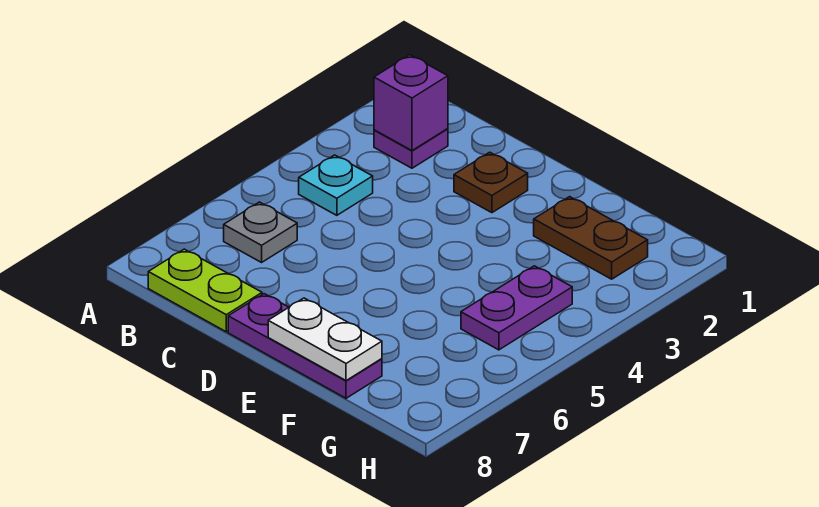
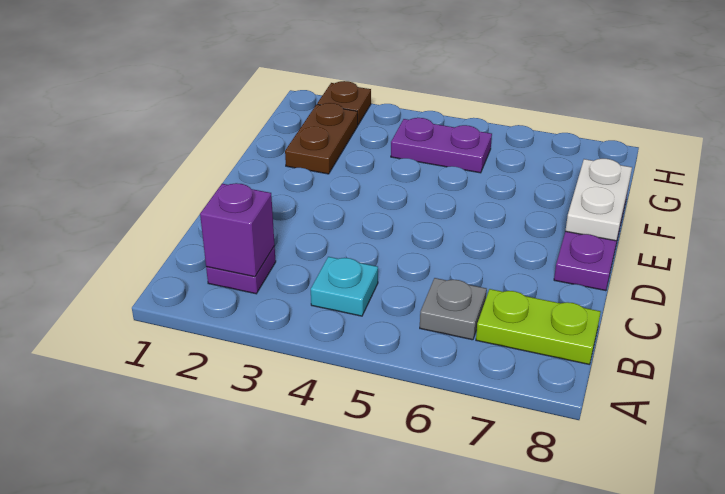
lime 1x2 plate [148,249,262,332] -> lime 1x2 plate turned to [476,289,601,364]
brown 1x1 plate [454,152,528,213] -> brown 1x1 plate moved to [317,81,371,125]

